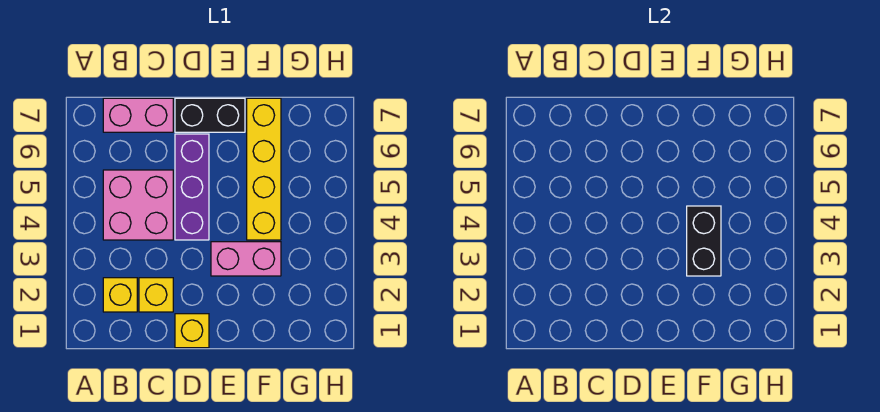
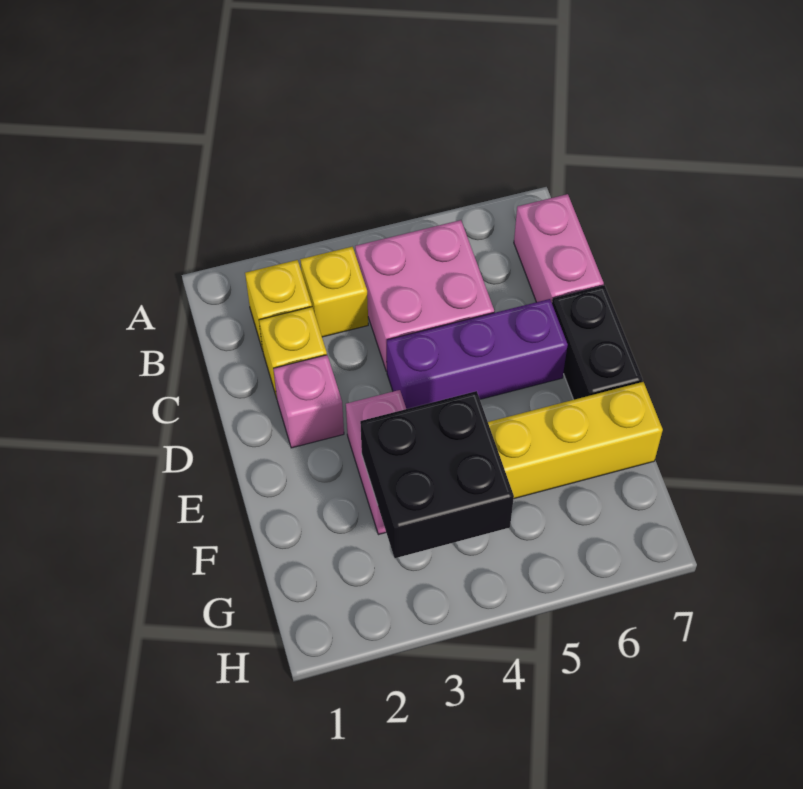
yellow 1x1 brick [175,314,209,348] -> yellow 1x1 brick moved to [300,247,368,337]
none -> pink 1x1 brick [274,355,344,448]
black 1x2 brick [687,206,721,276] -> black 2x2 brick [360,391,514,558]

